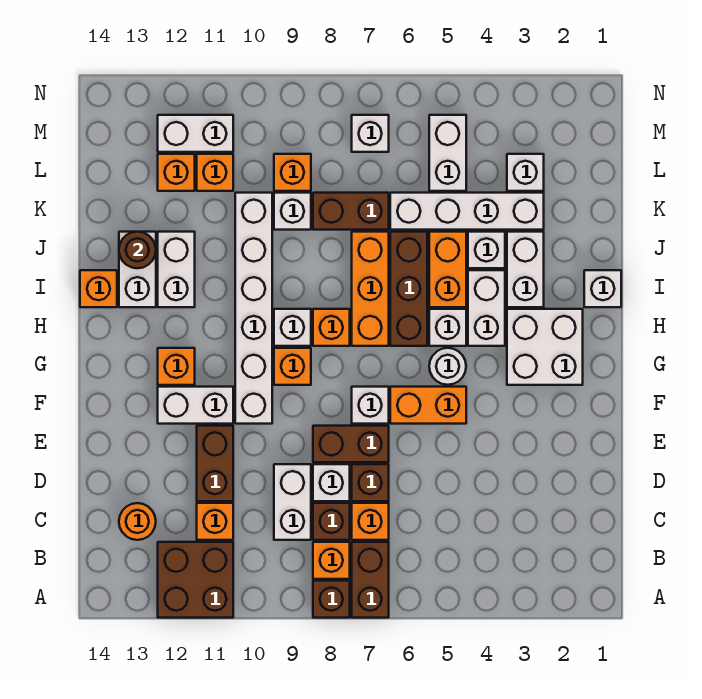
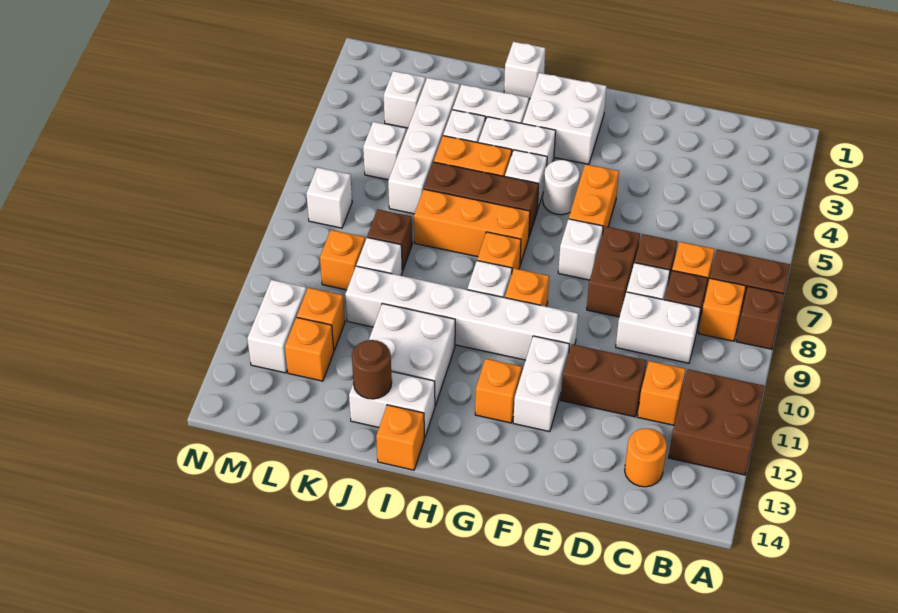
white 1x2 brick [158,232,195,307] -> white 2x2 brick [369,304,455,406]
brown 1x2 brick [313,193,389,230] -> brown 1x1 brick [367,209,412,271]
white 1x2 brick [429,115,466,191] -> white 1x1 brick [363,122,406,180]

